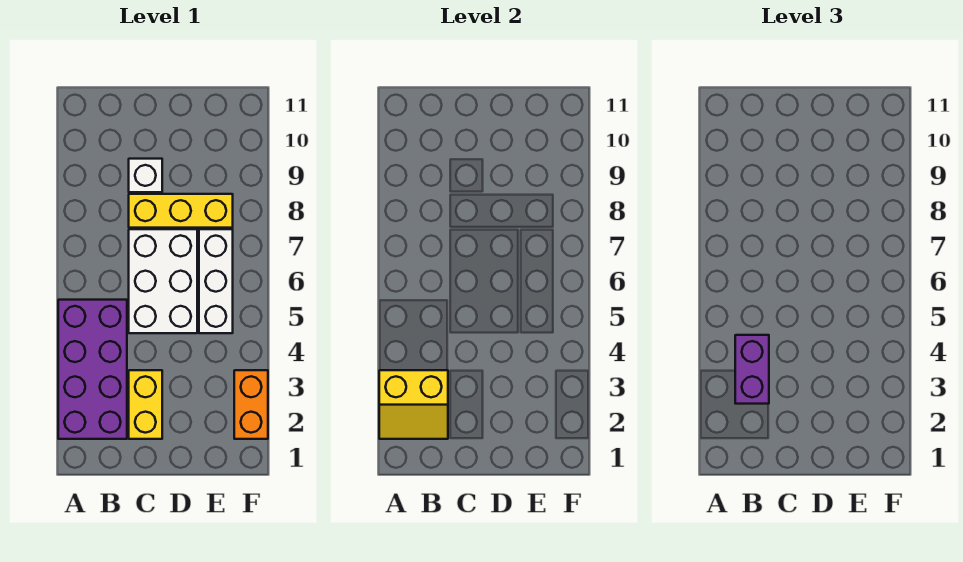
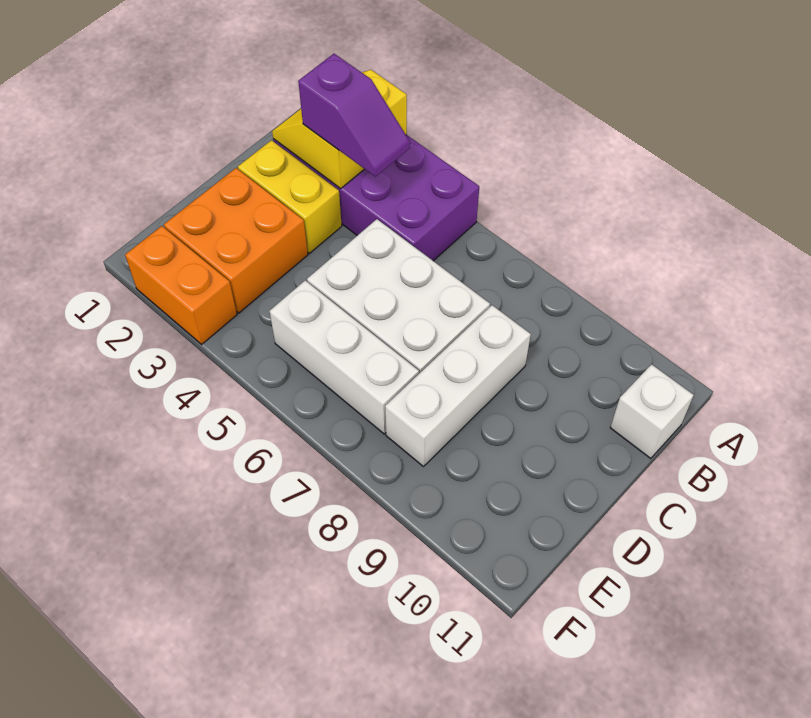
purple 1x2 brick [735,335,769,404] -> purple 1x2 slope [298,54,410,177]
yellow 1x3 brick [129,194,233,228] -> white 1x3 brick [385,305,531,466]
white 1x1 brick [129,159,162,192] -> white 1x1 brick moved to [610,364,694,459]
none -> orange 2x2 brick [164,168,308,313]

